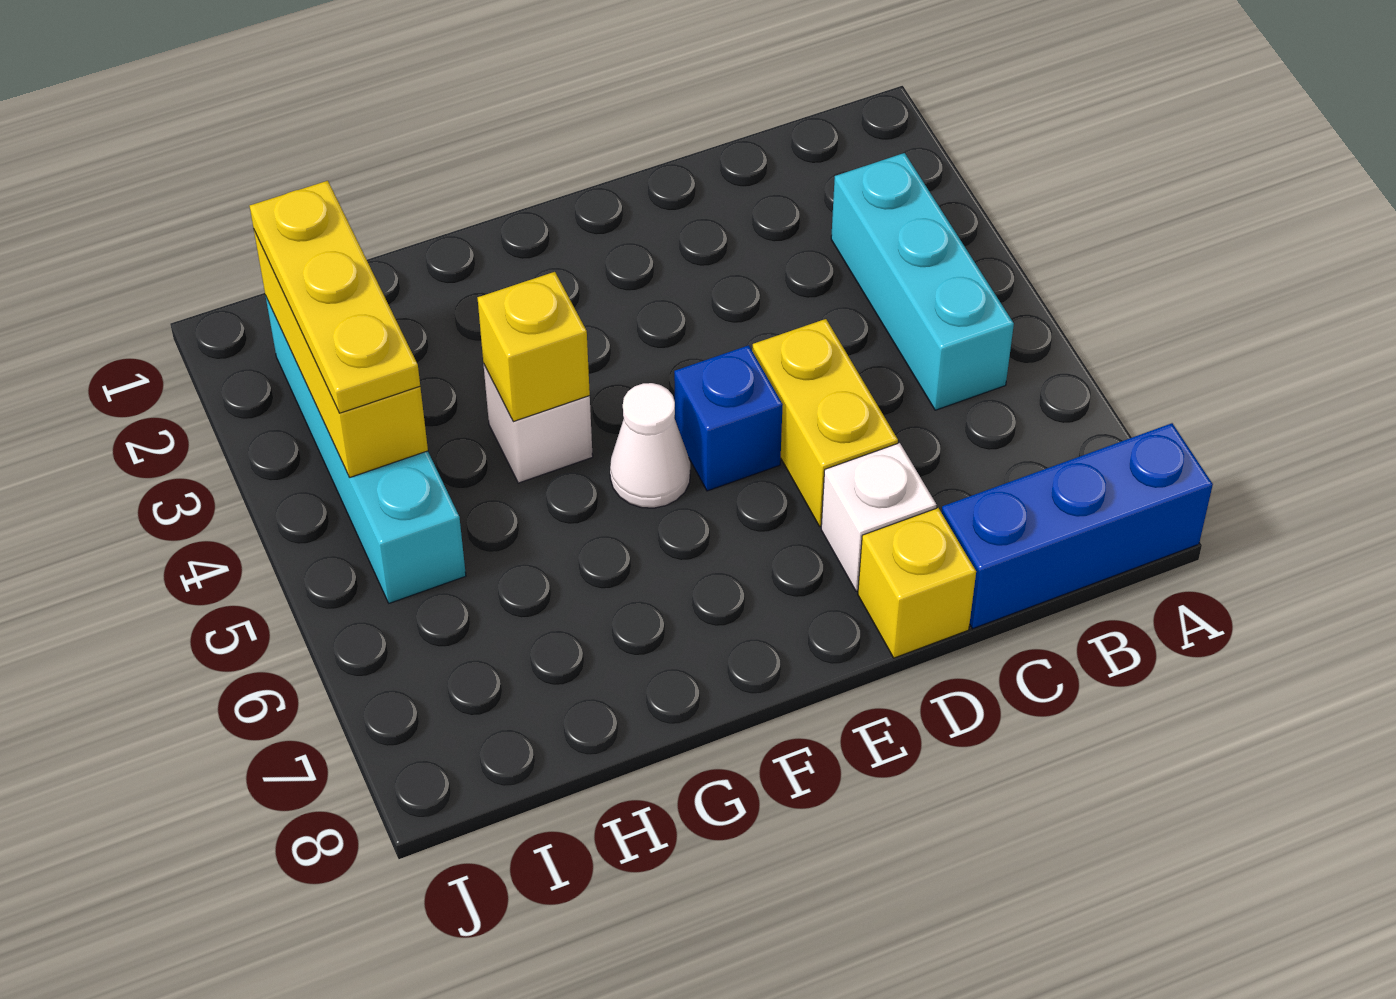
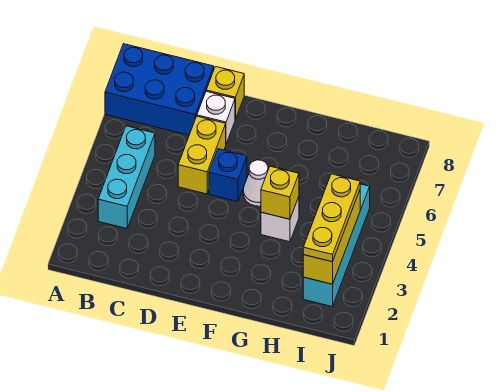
blue 1x3 brick [942,423,1213,629] -> blue 2x3 brick [105,44,214,135]

